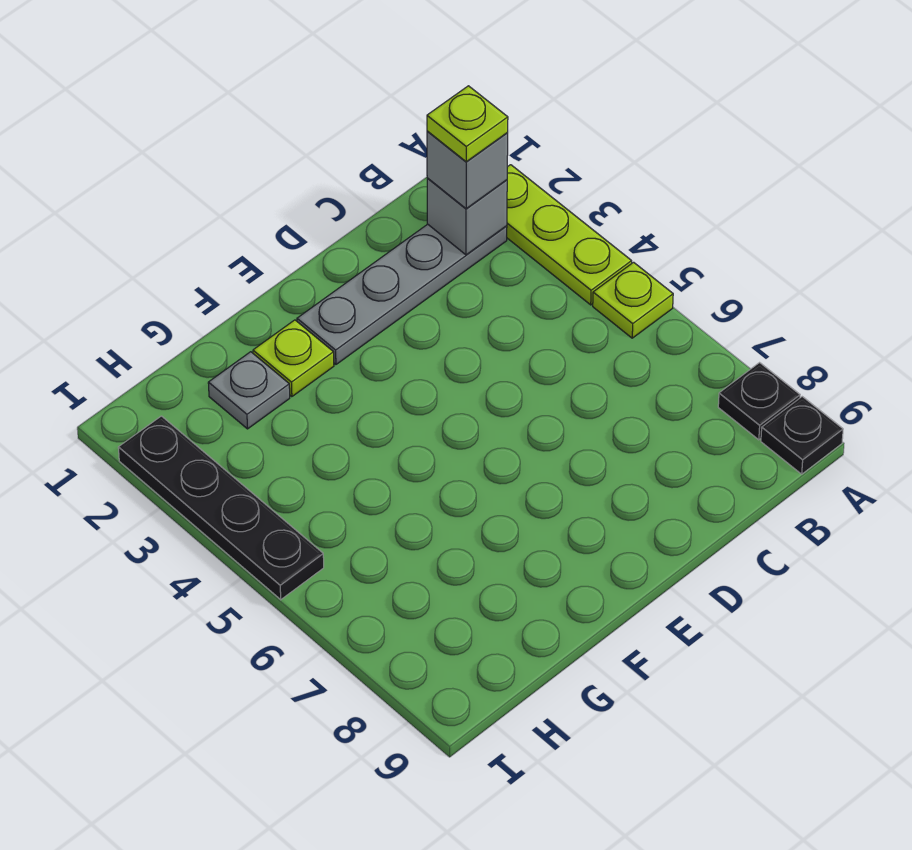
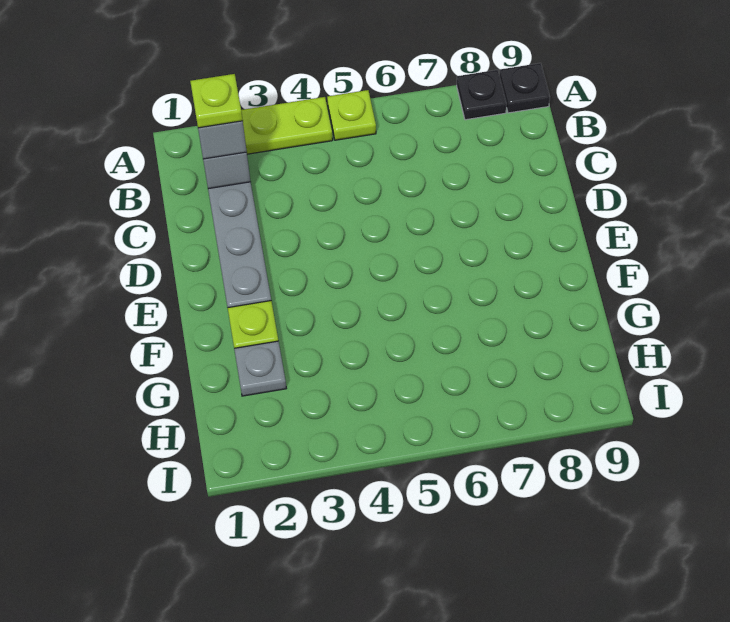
black 1x4 plate [118,416,324,600] -> none

